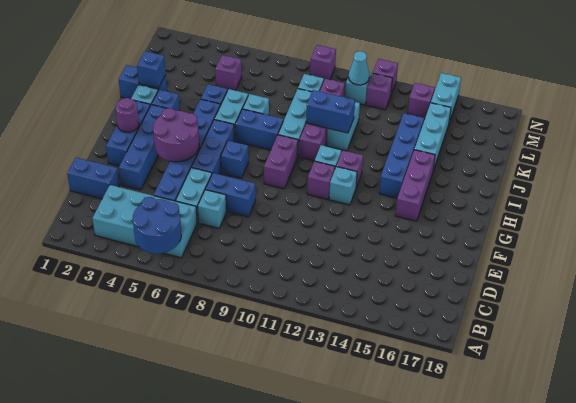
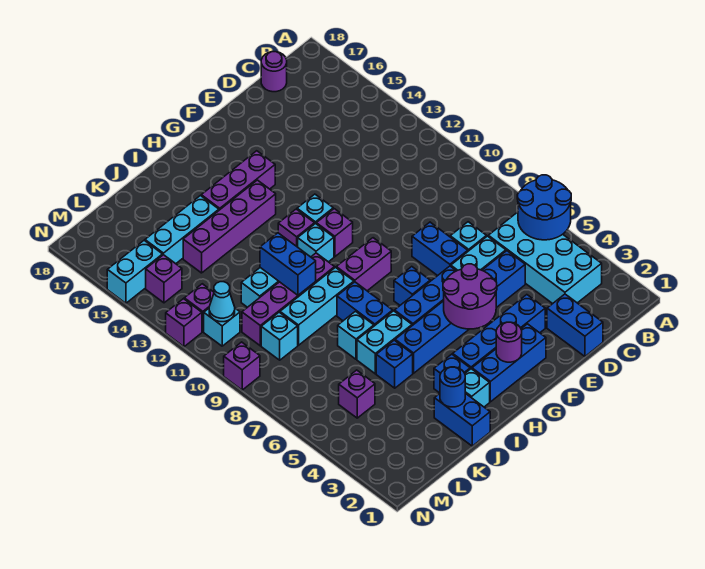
none -> purple 1x1 round brick [261,52,287,92]
blue 1x4 brick [379,113,424,198] -> purple 1x4 brick [183,180,276,273]
blue 1x1 brick [137,51,166,88] -> blue 1x1 round brick [440,367,465,407]

